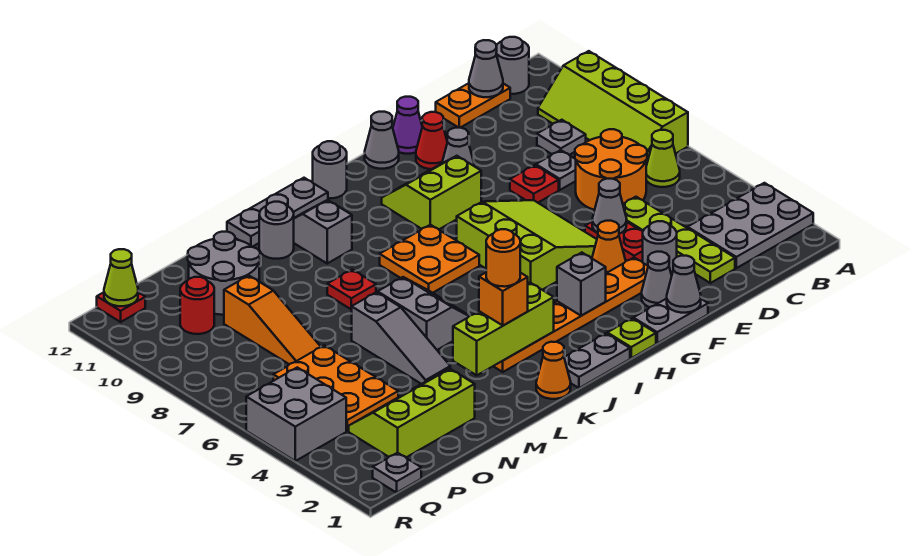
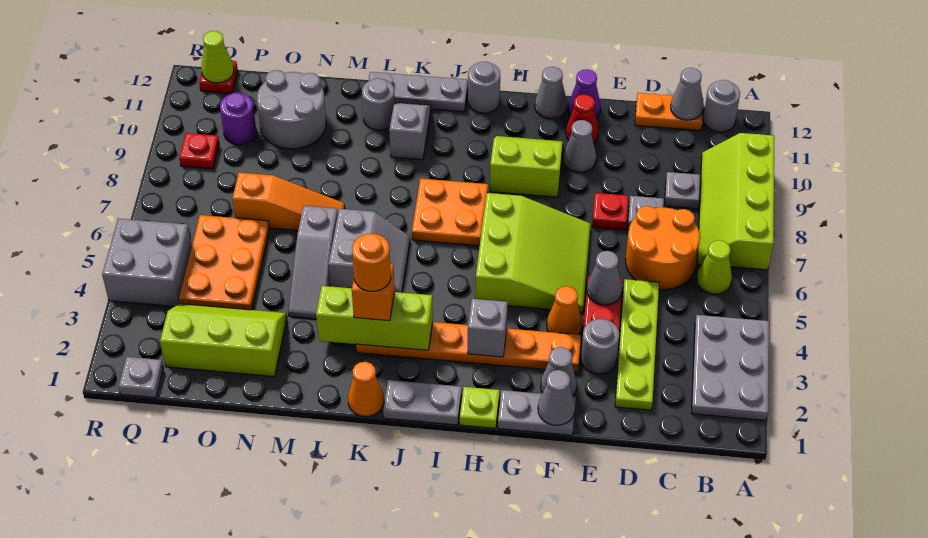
grey 2x3 plate [687,183,813,268] -> grey 2x3 plate turned to [691,315,769,420]
red 1x1 plate [327,270,376,309] -> red 1x1 plate moved to [179,133,219,169]
orange 1x3 slope [224,276,321,364] -> orange 1x3 slope turned to [232,173,345,230]
red 1x1 round brick [180,277,214,334] -> purple 1x1 round brick [220,92,256,145]

